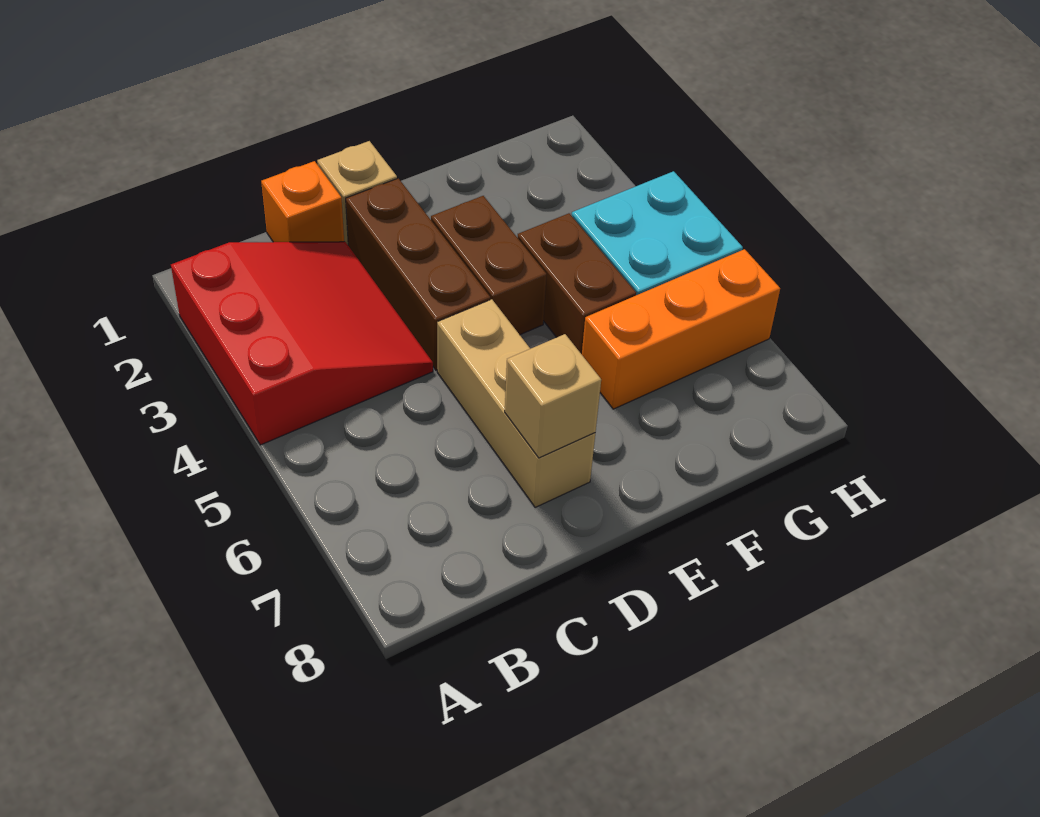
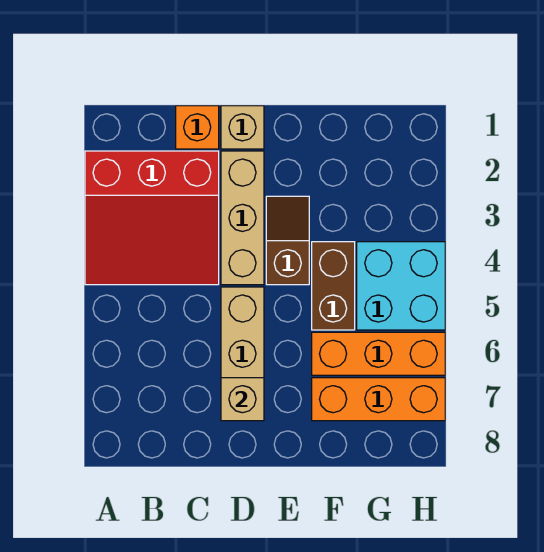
red 3x3 slope [171,242,433,445] -> red 3x3 slope turned to [85,151,219,285]
brown 1x3 brick [346,178,490,370] -> tan 1x3 brick [221,151,264,285]
brown 1x2 brick [431,196,547,335] -> brown 1x2 slope [266,196,309,285]
none -> orange 1x3 brick [312,378,445,421]

